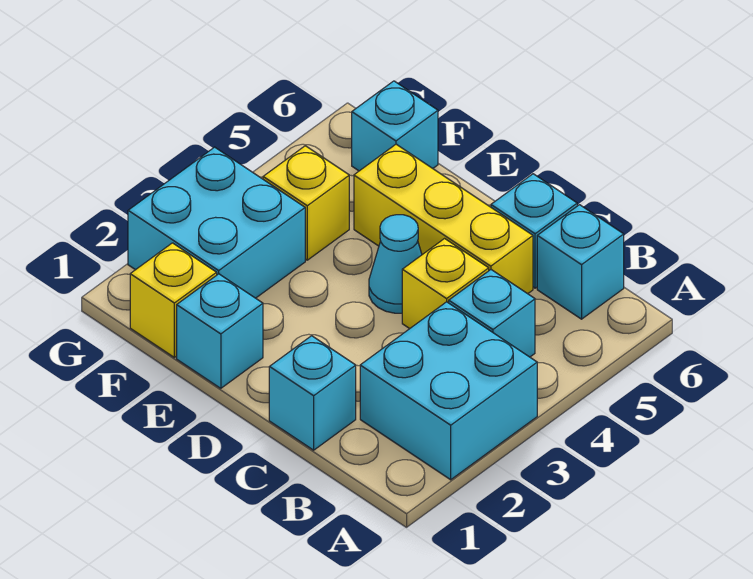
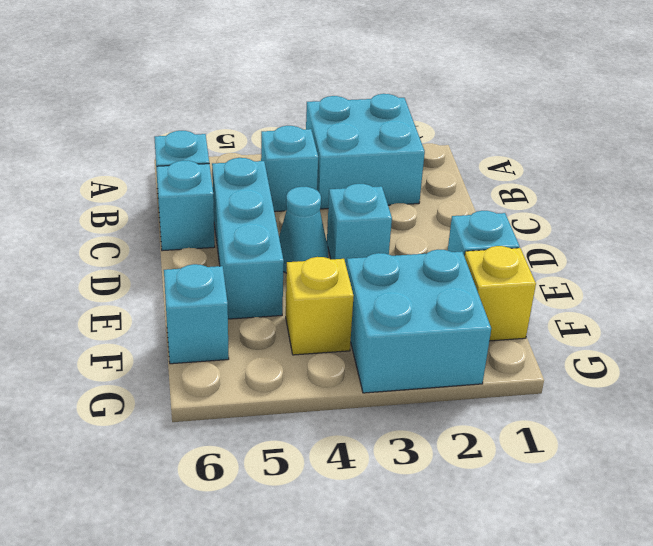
cyan 1x1 brick [269,336,356,450] -> cyan 1x1 brick moved to [327,184,392,267]
yellow 1x1 brick [402,239,489,329] -> none
yellow 1x3 brick [354,144,533,294] -> cyan 1x3 brick [212,158,284,319]

